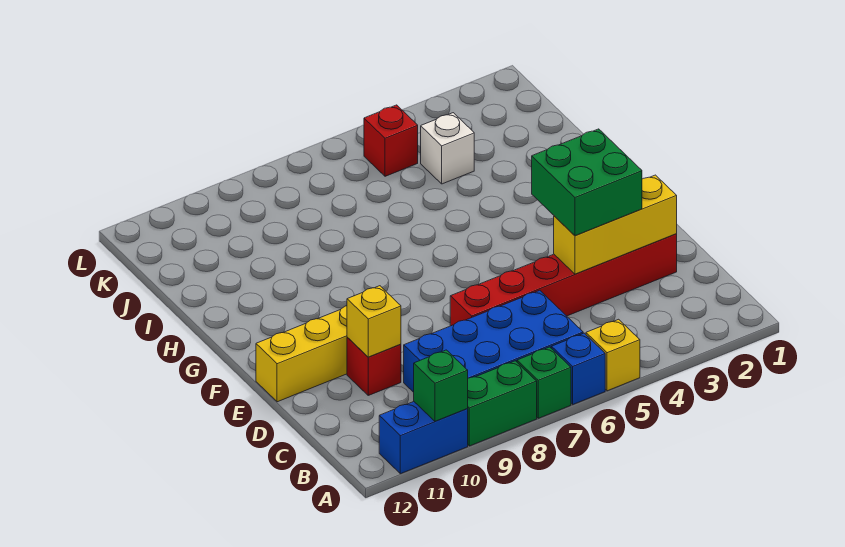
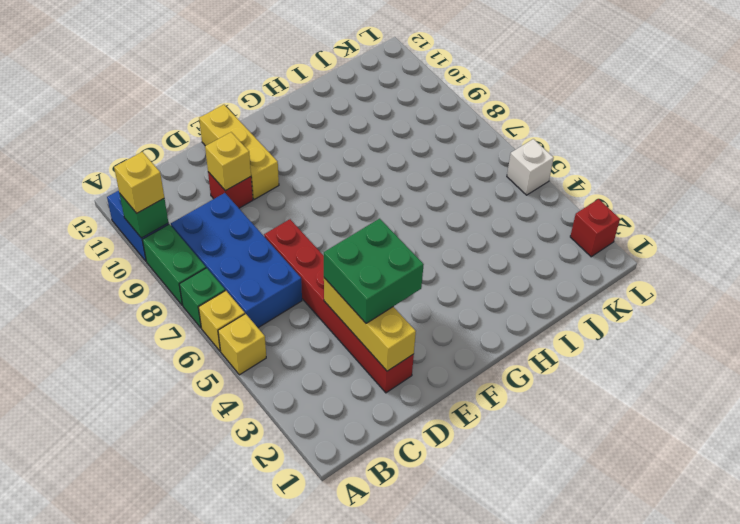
blue 1x1 brick [551,333,605,404] -> yellow 1x1 brick [198,291,245,351]
none -> yellow 1x1 brick [114,152,164,213]
white 1x1 brick [421,113,474,184] -> white 1x1 brick moved to [507,139,553,195]
red 1x1 brick [364,105,418,176] -> red 1x1 brick moved to [570,199,620,257]

